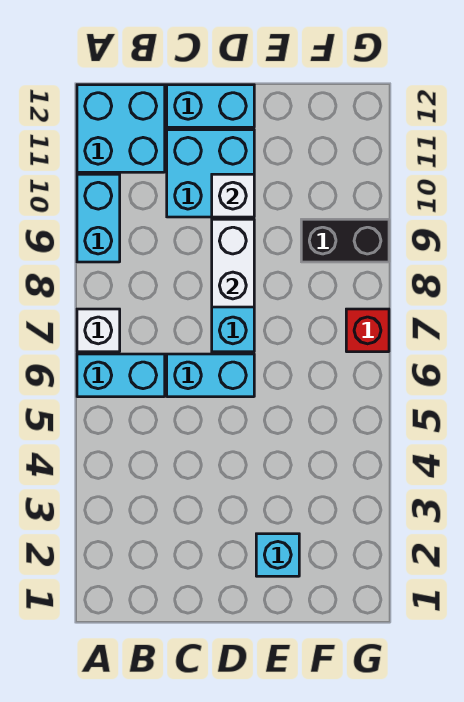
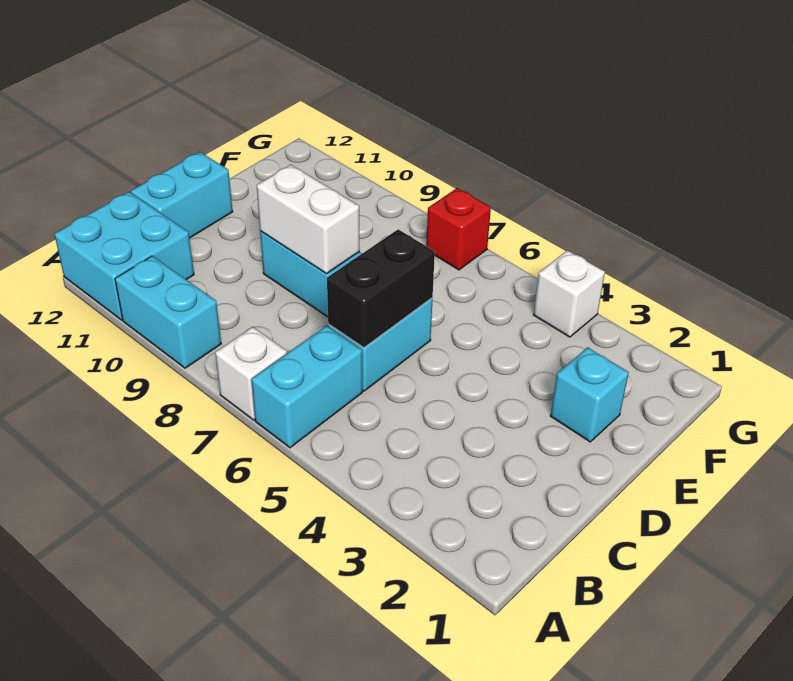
cyan 2x2 brick [167,130,254,217] -> none
white 1x1 brick [212,174,254,217] -> white 1x1 brick moved to [534,250,605,337]
black 1x2 brick [301,219,389,262] -> black 1x2 brick moved to [327,229,435,348]

